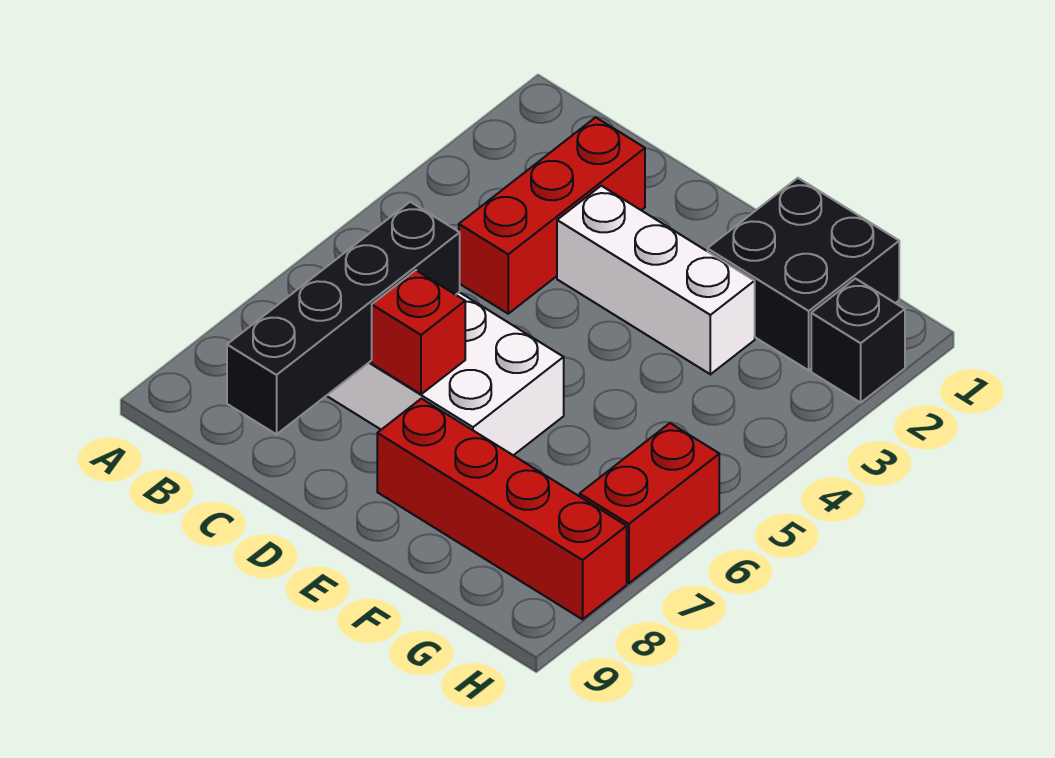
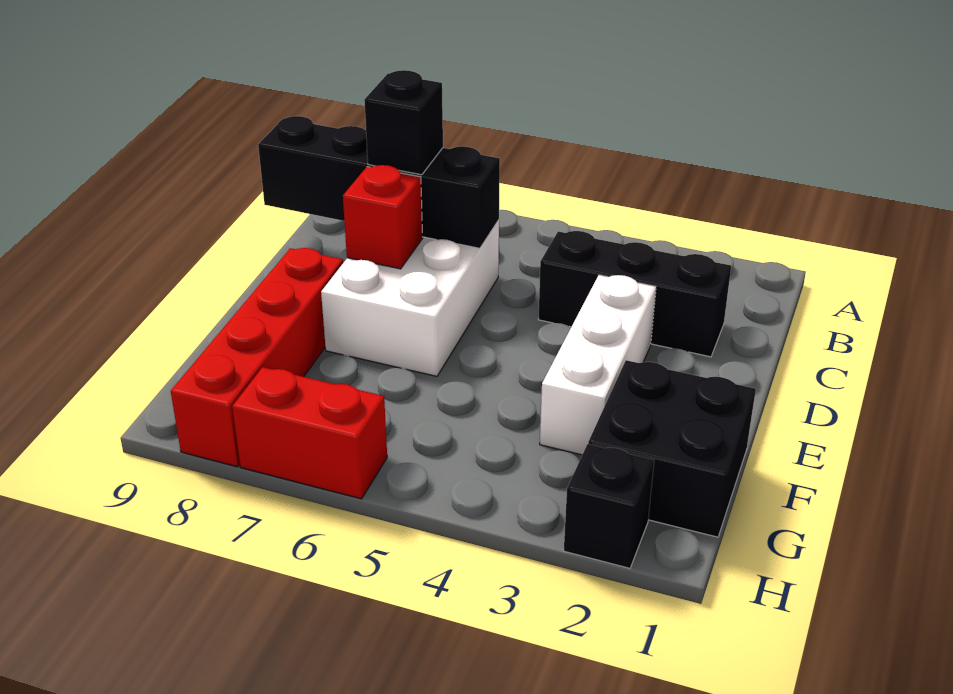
red 1x3 brick [459,117,645,314] -> black 1x3 brick [538,231,731,357]
none -> black 1x1 brick [364,70,443,175]

